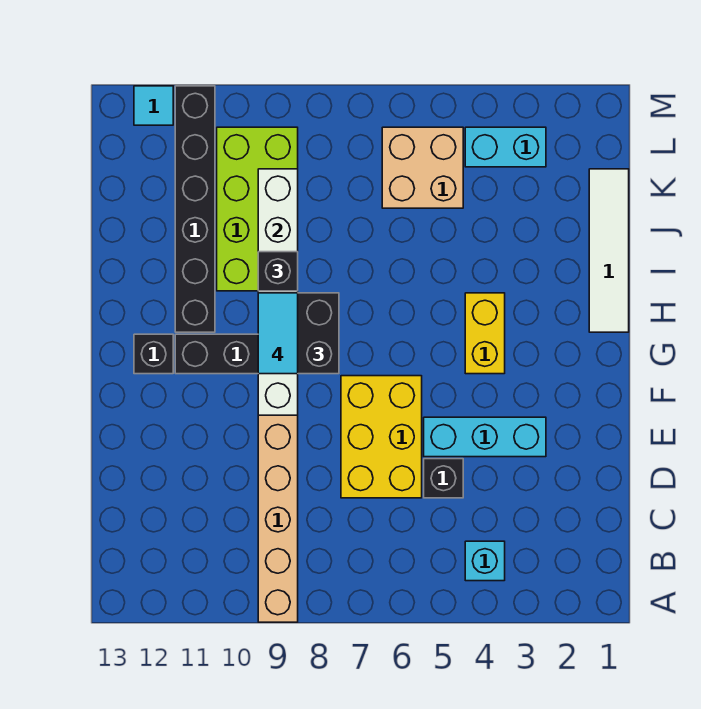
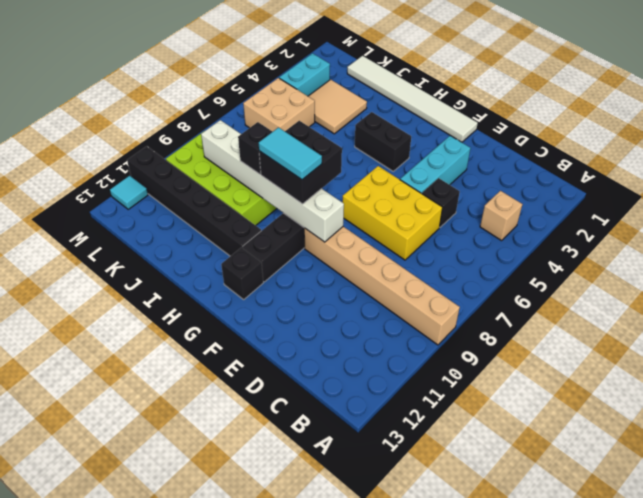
cyan 1x1 brick [465,541,505,581] -> tan 1x1 brick [480,191,522,241]
yellow 1x2 brick [465,293,505,374] -> black 1x2 brick [355,112,411,171]
white 1x4 tile [589,169,629,332] -> white 1x6 tile [347,56,478,142]
none -> tan 2x2 tile [308,79,367,134]

